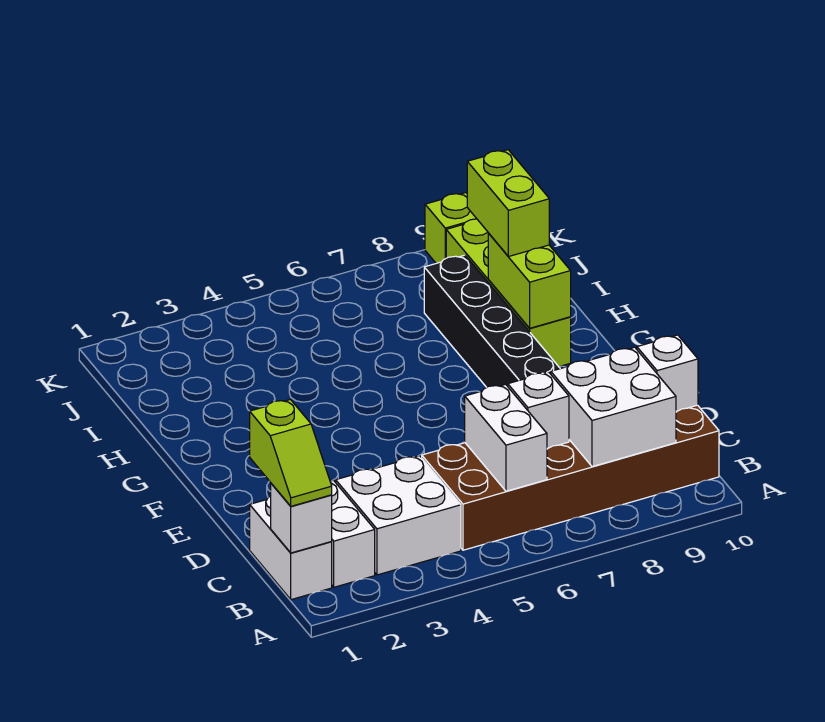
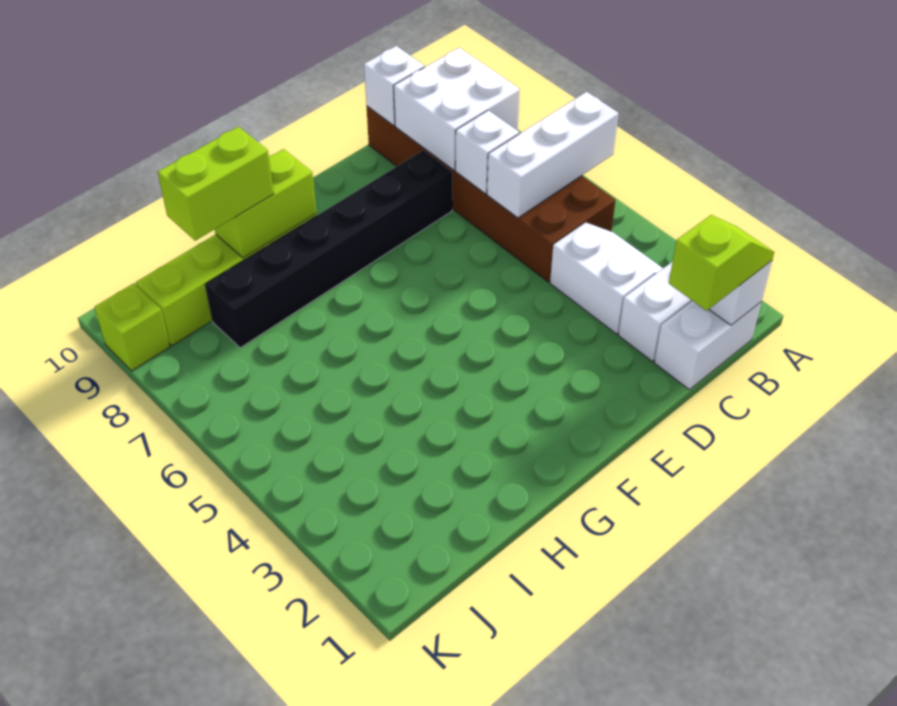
white 2x2 brick [336,456,461,575] -> white 2x2 slope [550,222,663,334]
white 1x2 brick [465,384,547,491] -> white 1x3 brick [487,92,618,218]

